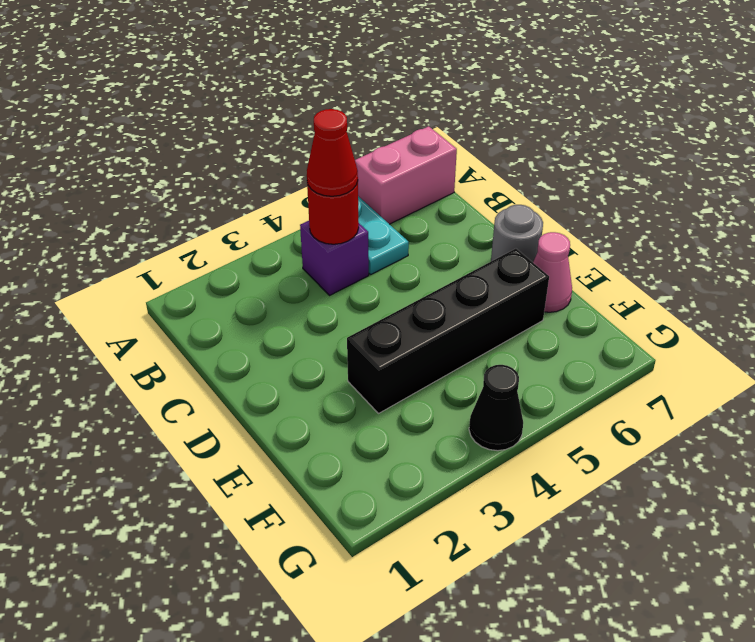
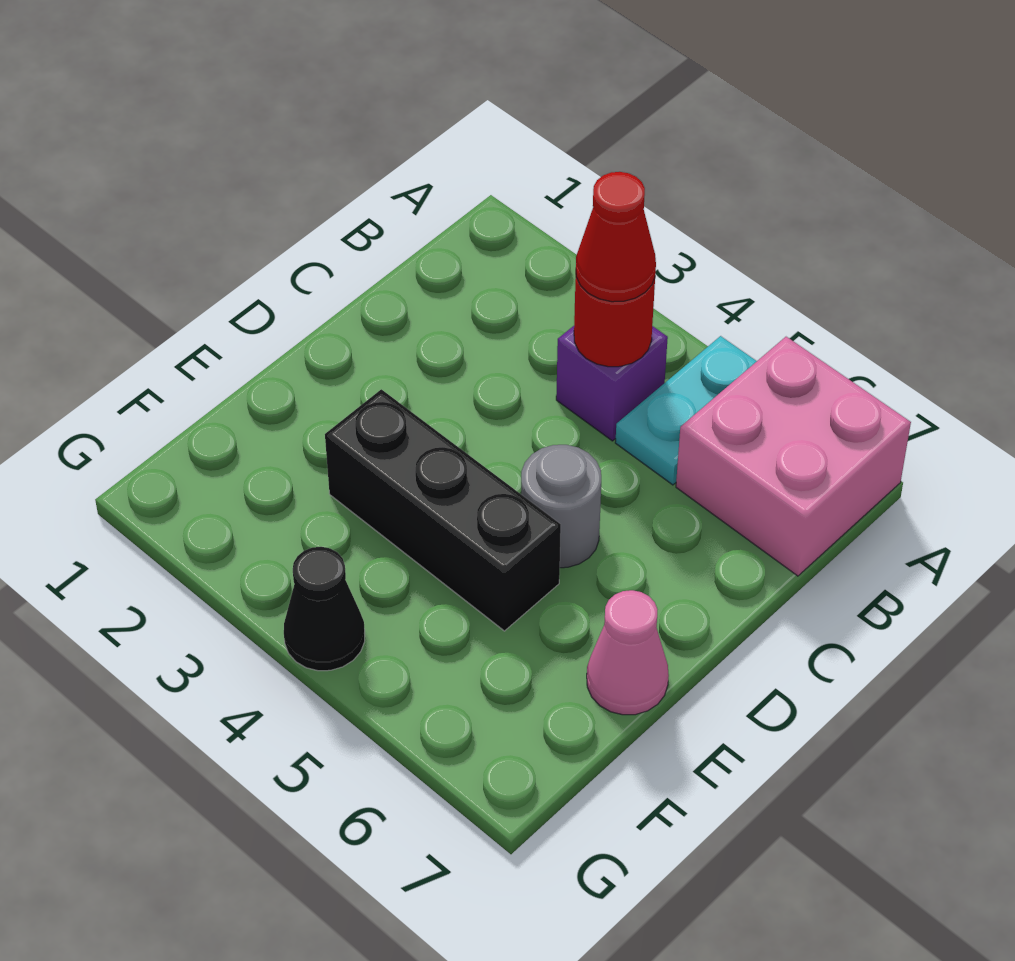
pink 1x2 brick [355,126,457,224] -> pink 2x2 brick [676,337,911,576]
grey 1x1 round brick [491,205,543,262] -> grey 1x1 round brick moved to [521,445,601,568]
black 1x4 brick [347,249,549,414] -> black 1x3 brick [325,389,561,631]

